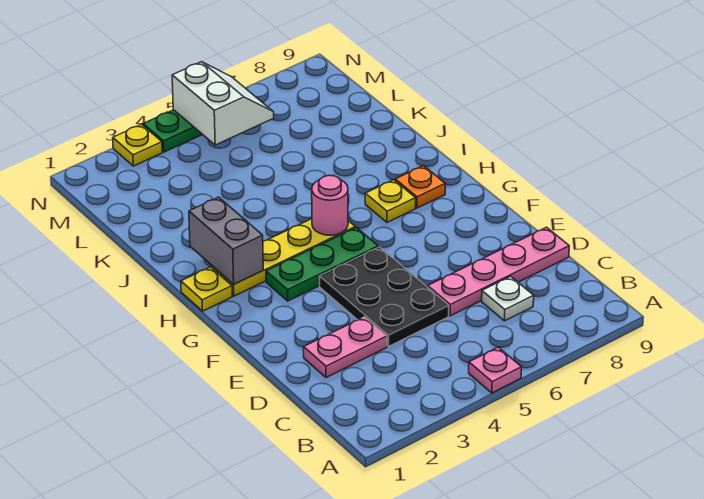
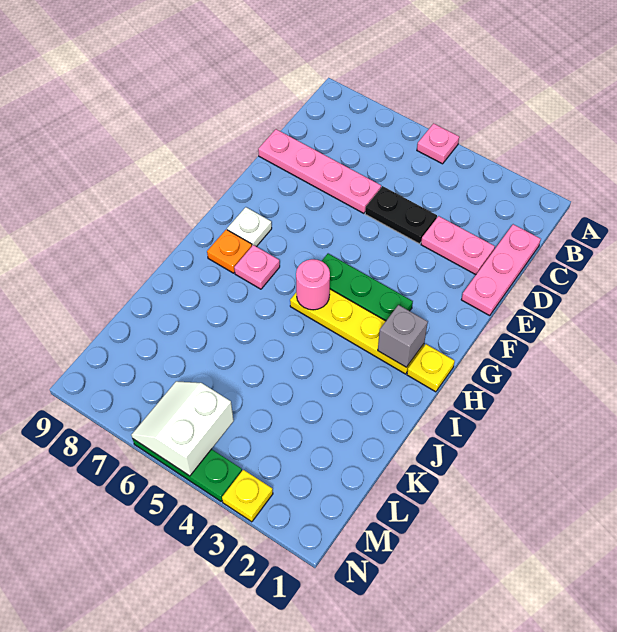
none -> pink 1x3 plate [461,224,541,316]
white 1x1 plate [482,276,534,321] -> white 1x1 plate moved to [227,207,272,247]
black 2x3 plate [320,247,449,346] -> black 1x2 plate [365,186,437,244]
grey 1x2 brick [189,197,263,284] -> grey 1x1 brick [378,305,428,367]
yellow 1x1 plate [365,180,416,222] -> pink 1x1 plate [234,245,280,289]

